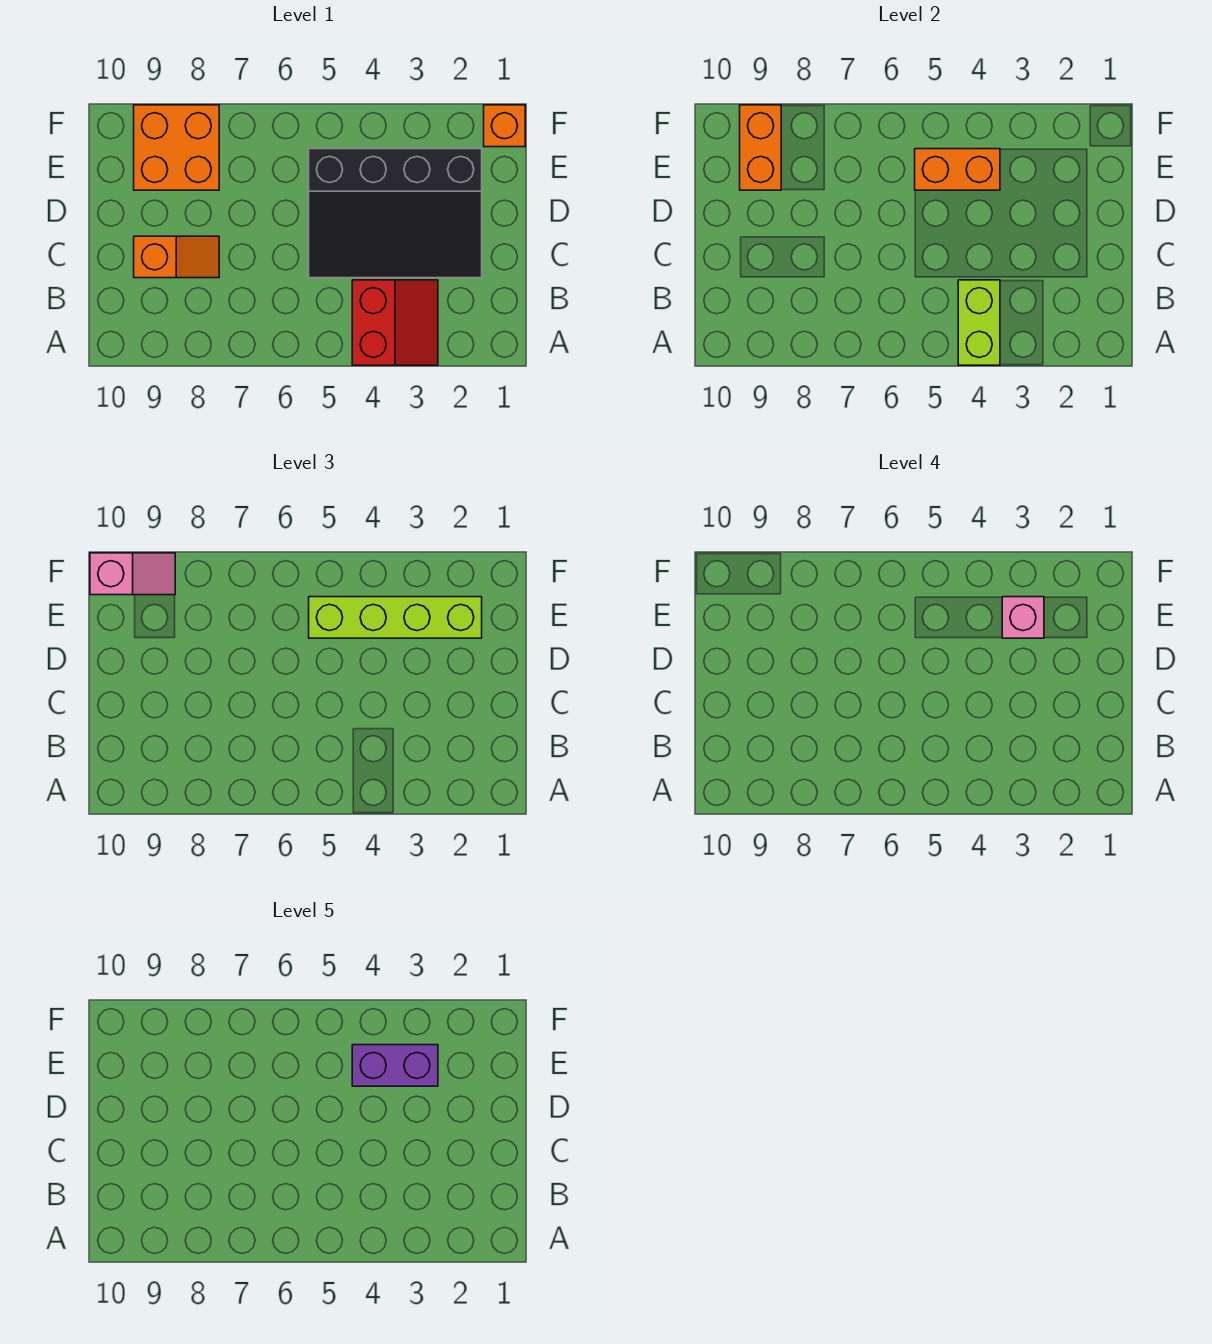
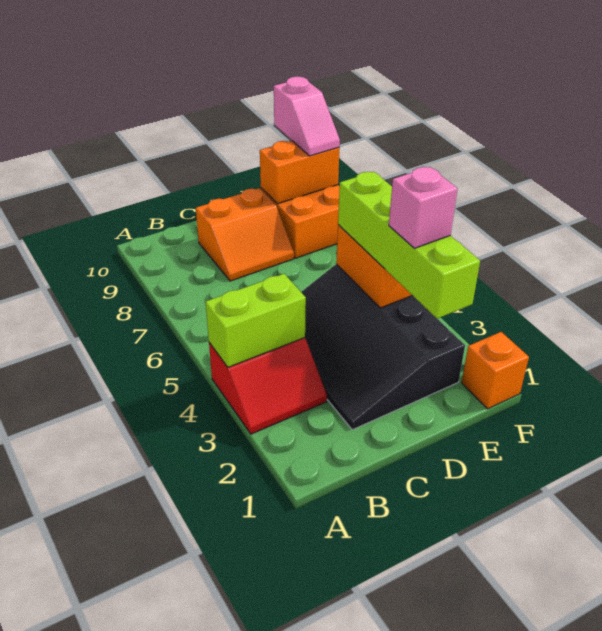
orange 1x2 slope [134,236,219,278] -> orange 2x2 slope [196,188,294,281]
purple 1x2 brick [352,1045,438,1086] -> none

